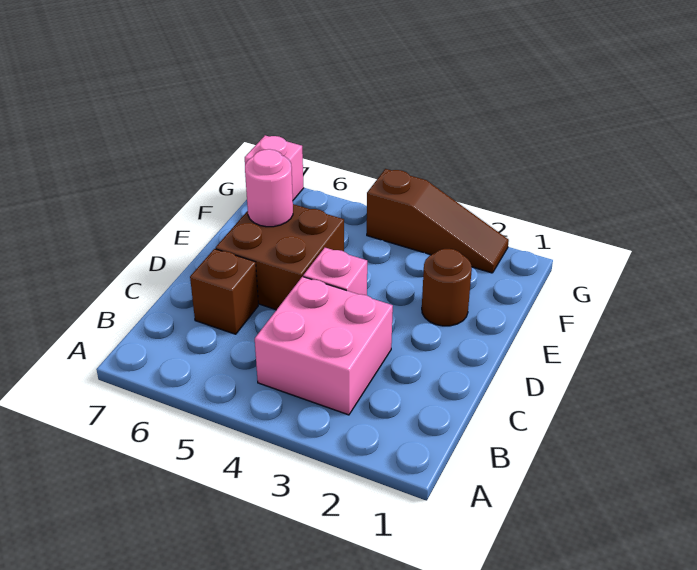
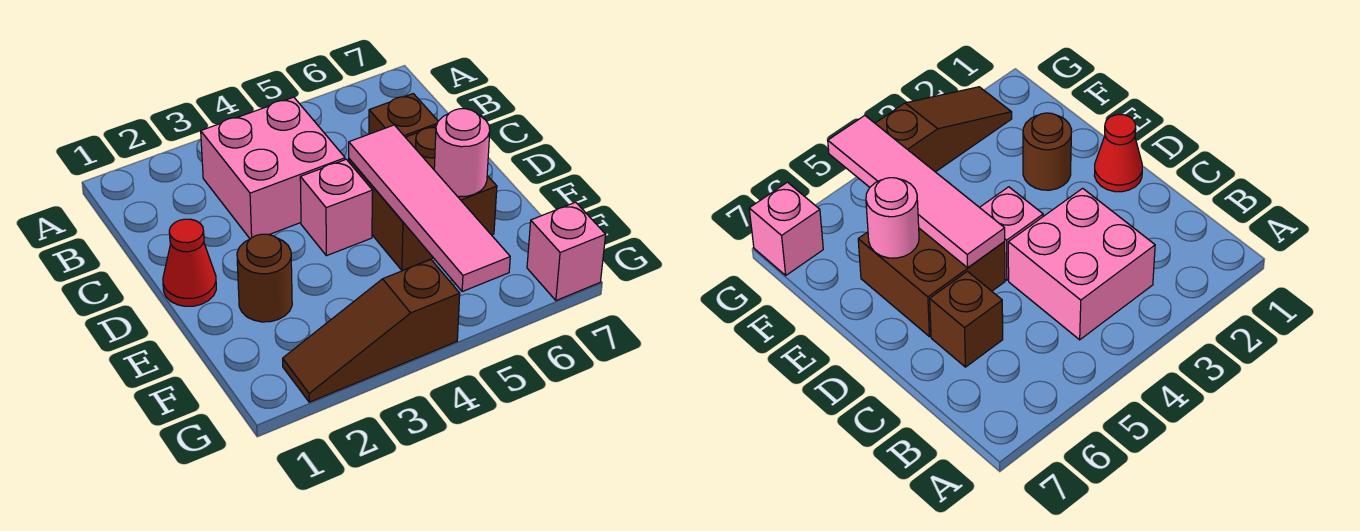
none -> red 1x1 cone [163,219,216,306]
none -> pink 1x4 tile [349,125,510,292]

